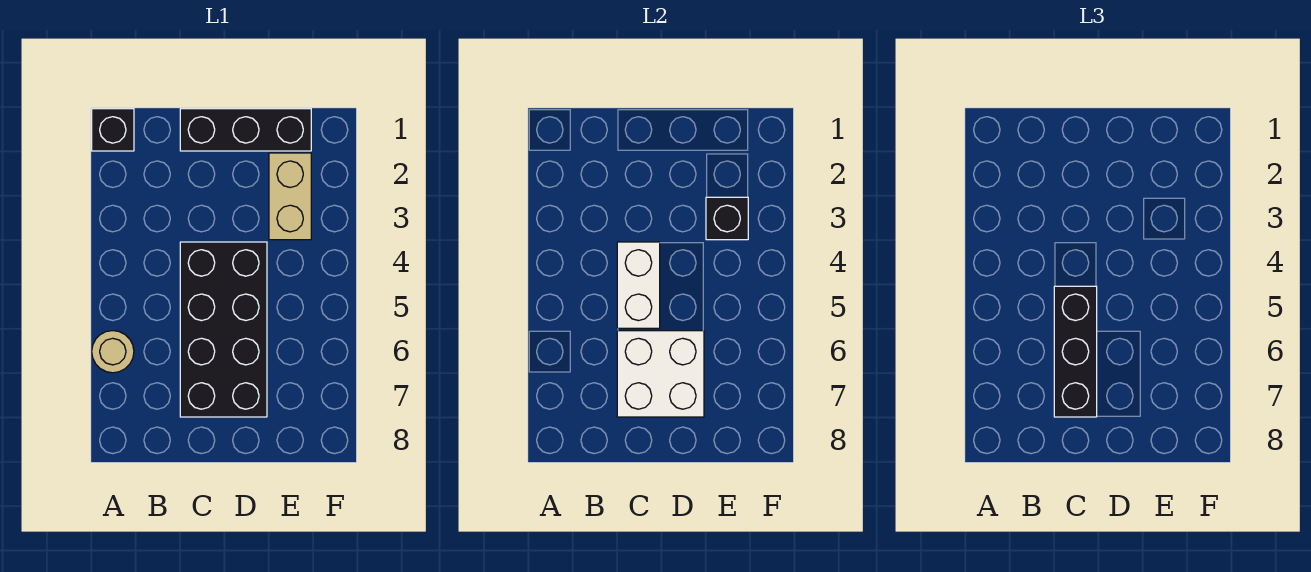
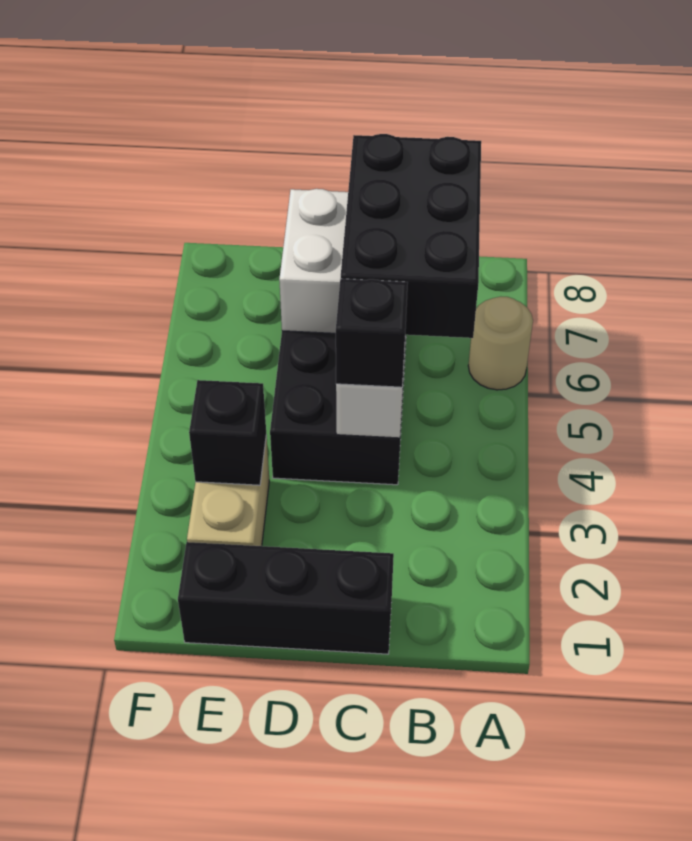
black 1x1 brick [92,109,134,151] -> black 1x1 brick moved to [336,279,408,387]
black 1x3 brick [1054,286,1097,417] -> black 2x3 brick [341,134,481,338]

